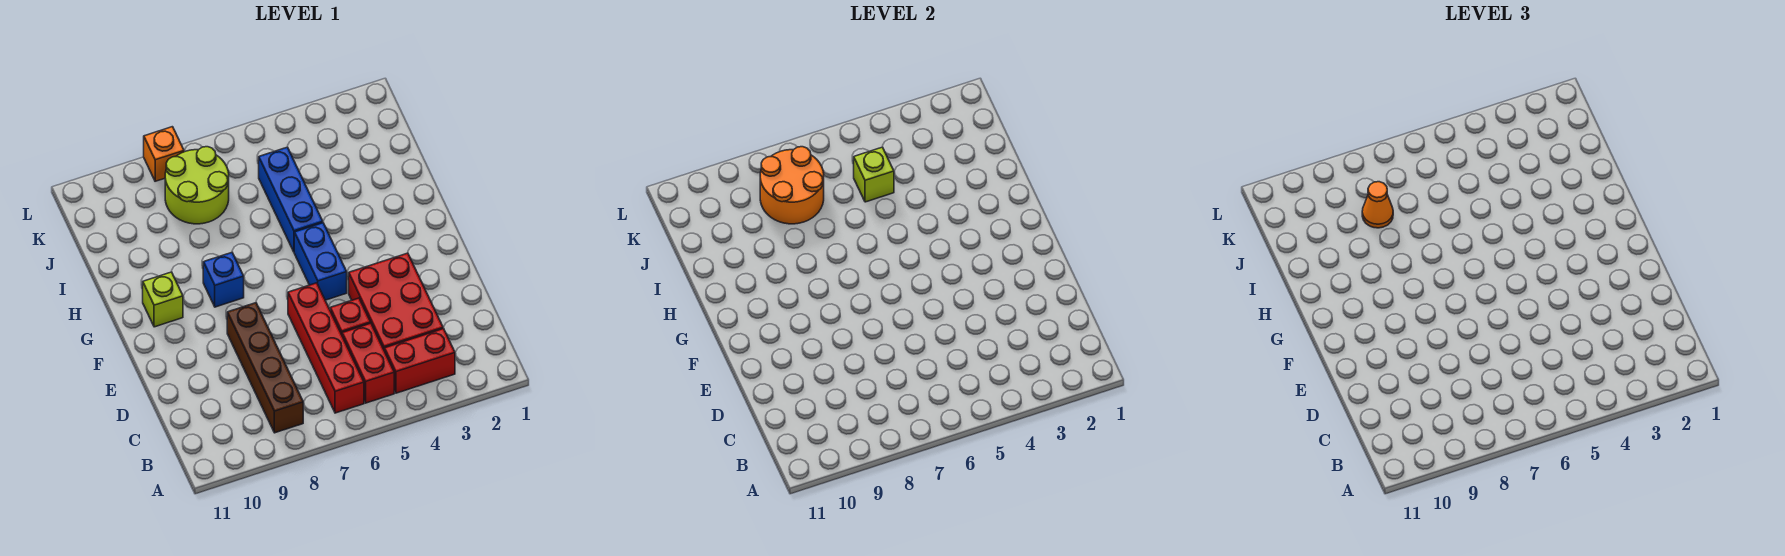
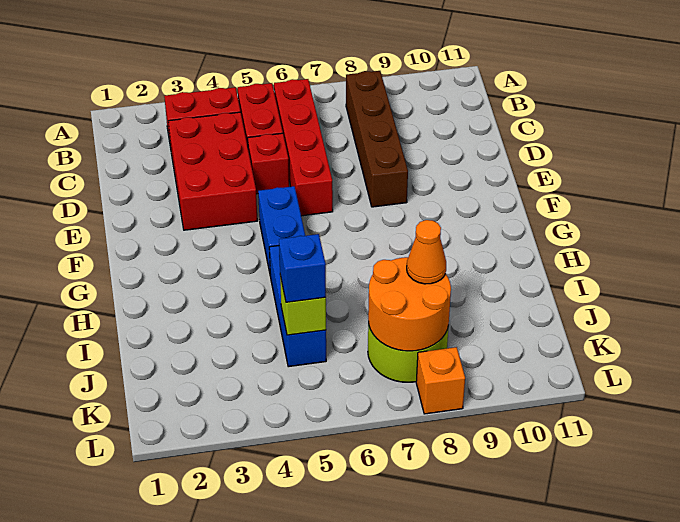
blue 1x1 brick [203,253,244,307] -> blue 1x1 brick moved to [279,234,326,302]
lime 1x1 brick [143,272,183,327] -> none

